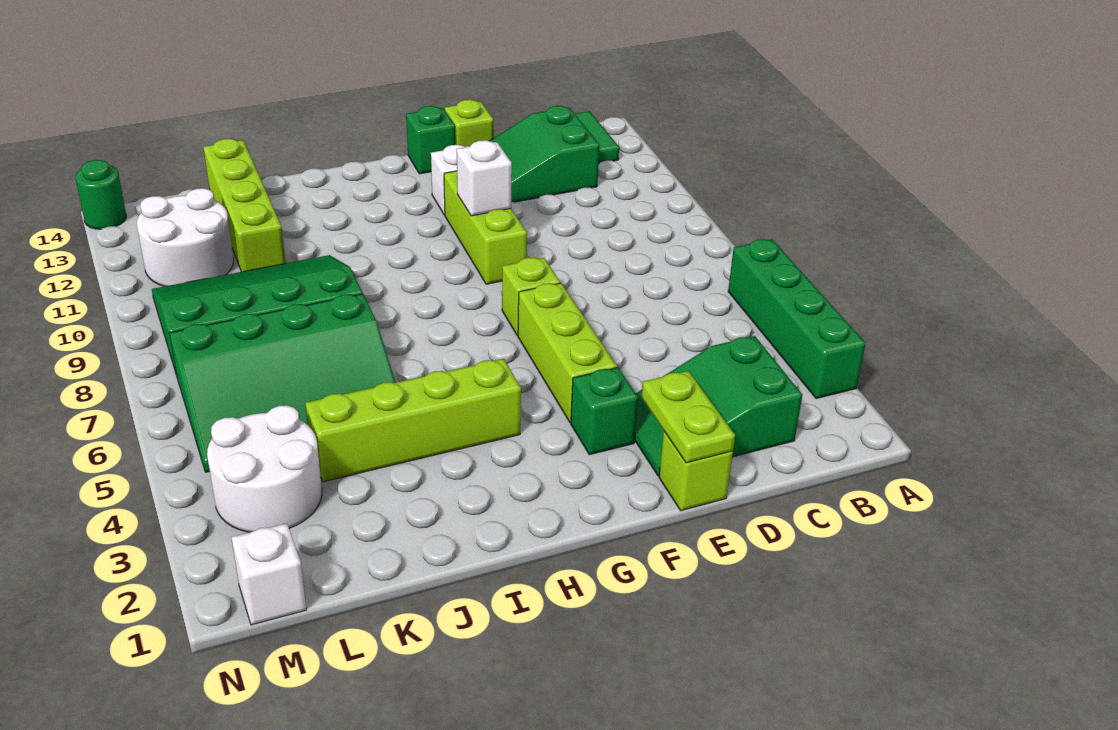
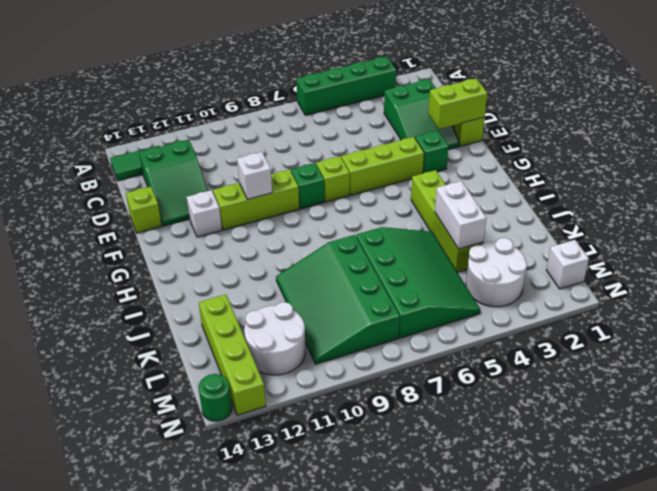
lime 1x2 plate [642,371,735,463] -> lime 1x2 brick [428,78,487,129]
green 1x1 brick [406,106,455,174] -> green 1x1 brick moved to [291,163,325,209]
none -> white 1x2 brick [435,181,486,249]
lime 1x4 brick [204,139,285,272] -> lime 1x4 brick turned to [199,295,266,415]

